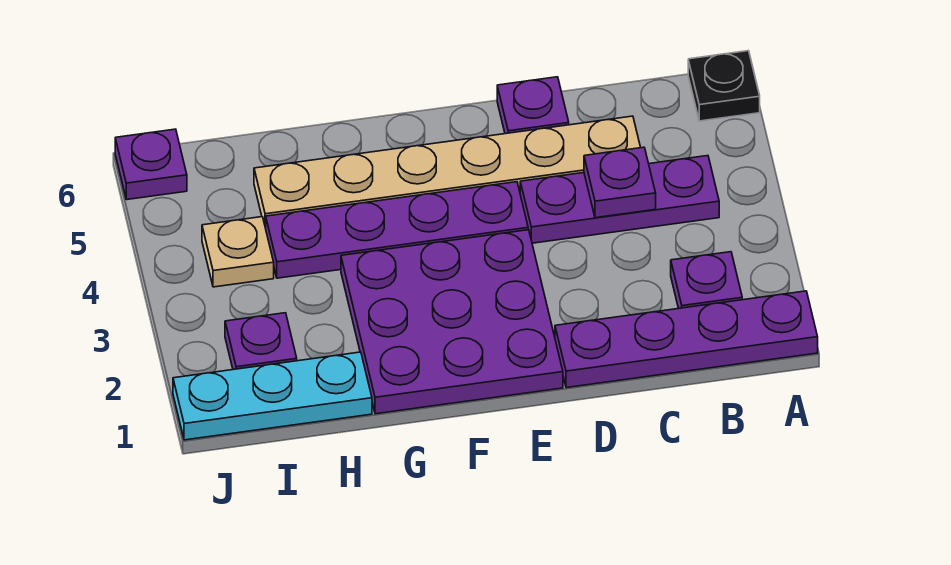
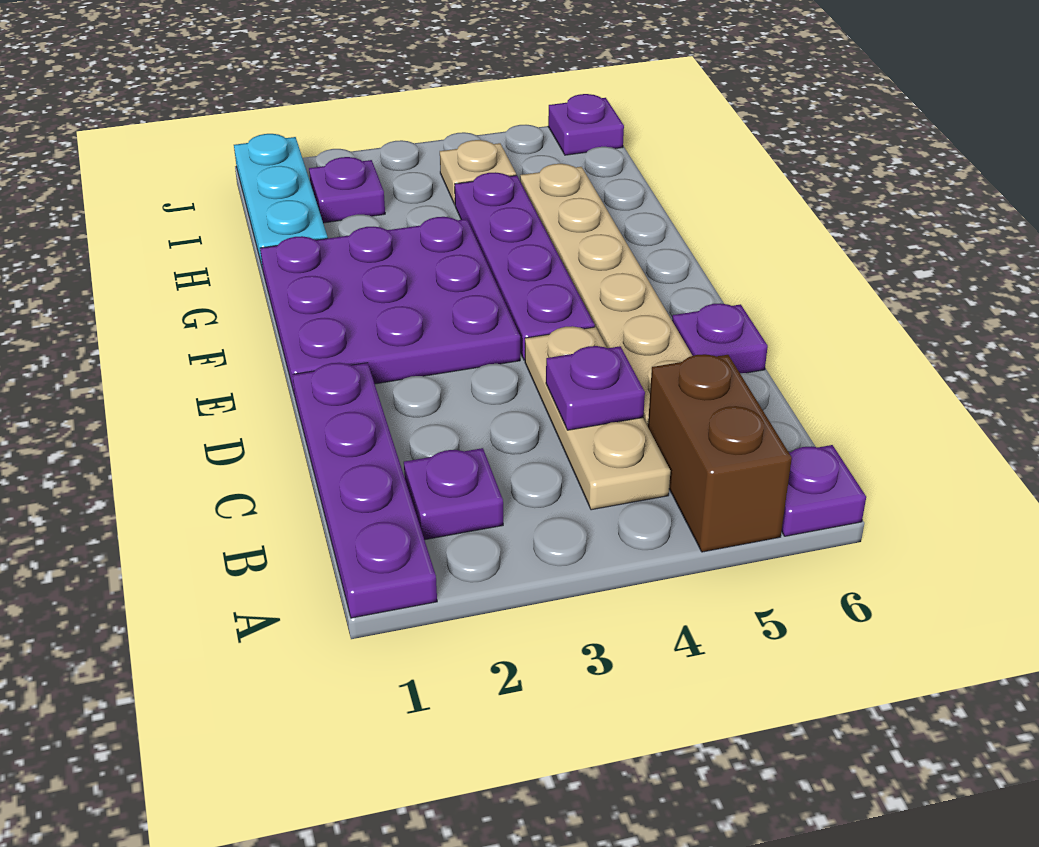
none -> brown 1x2 brick [648,354,792,552]
black 1x1 plate [688,51,760,121] -> purple 1x1 plate [782,445,866,536]
purple 1x3 plate [520,156,719,243] -> tan 1x3 plate [525,326,670,510]

